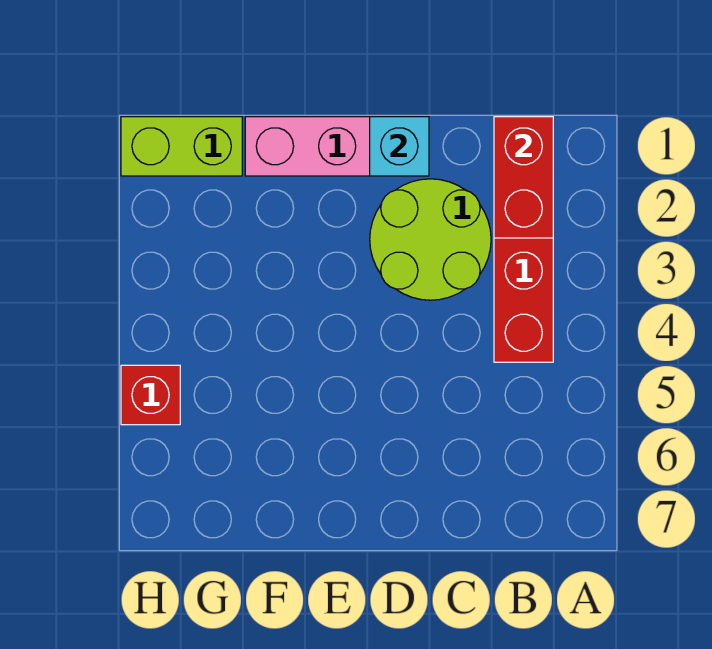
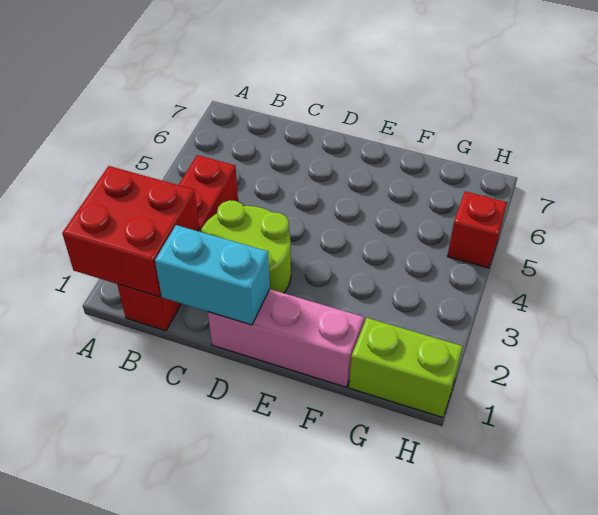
red 1x2 brick [494,117,553,238] -> red 2x2 brick [62,166,199,297]
cyan 1x1 brick [370,117,429,176] -> cyan 1x2 brick [155,225,270,325]

